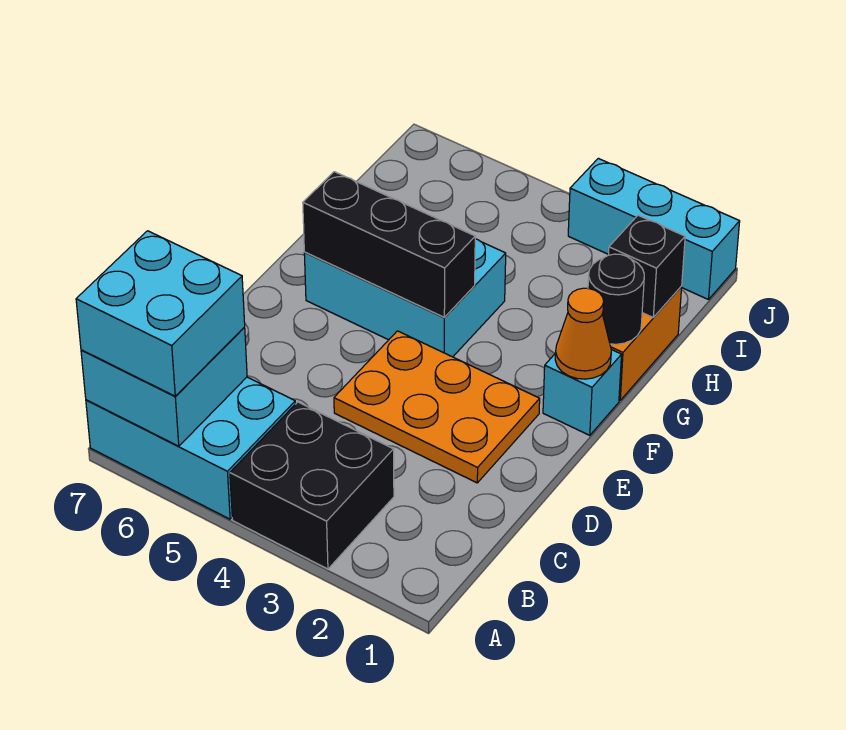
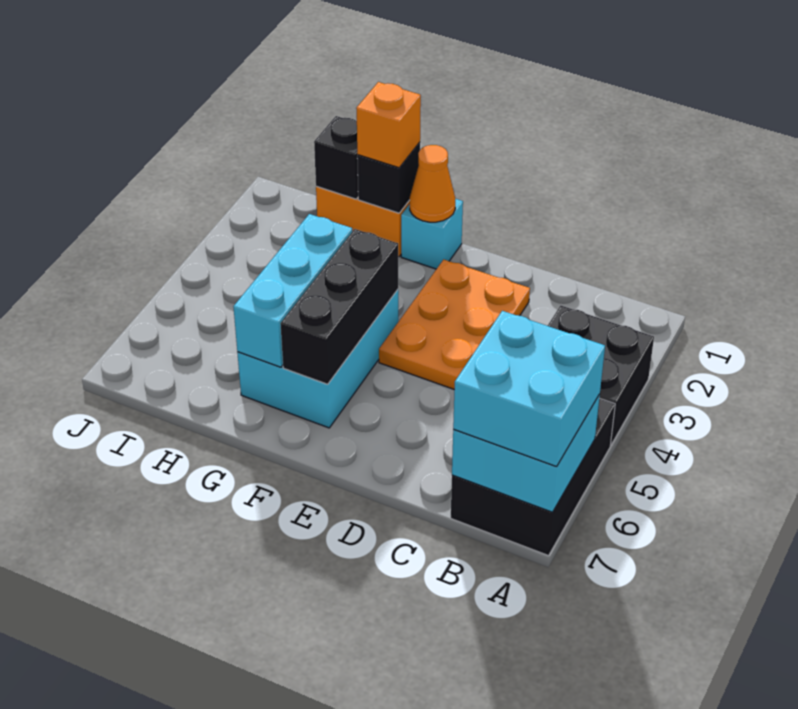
cyan 2x3 brick [86,377,295,519] -> black 2x3 brick [451,398,615,556]
black 1x1 round brick [588,254,644,344] -> black 1x1 brick [357,142,420,213]
none -> orange 1x1 brick [356,82,421,168]
cyan 1x3 brick [568,158,740,300] -> cyan 1x3 brick moved to [233,214,352,367]

